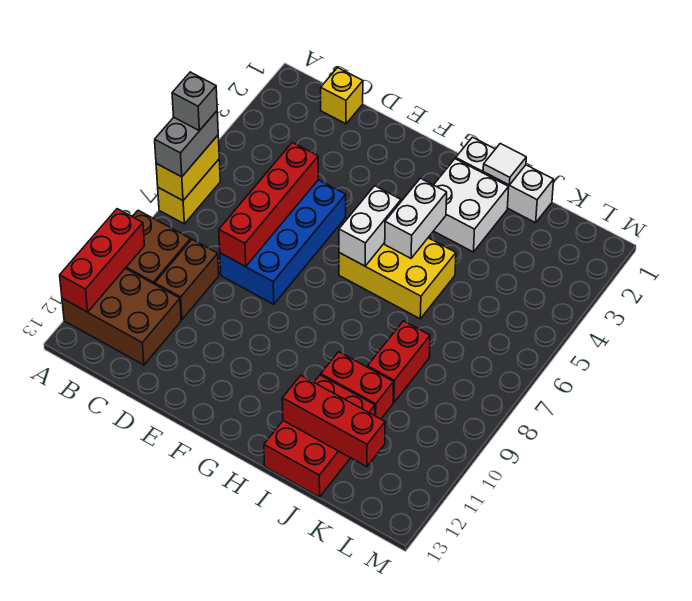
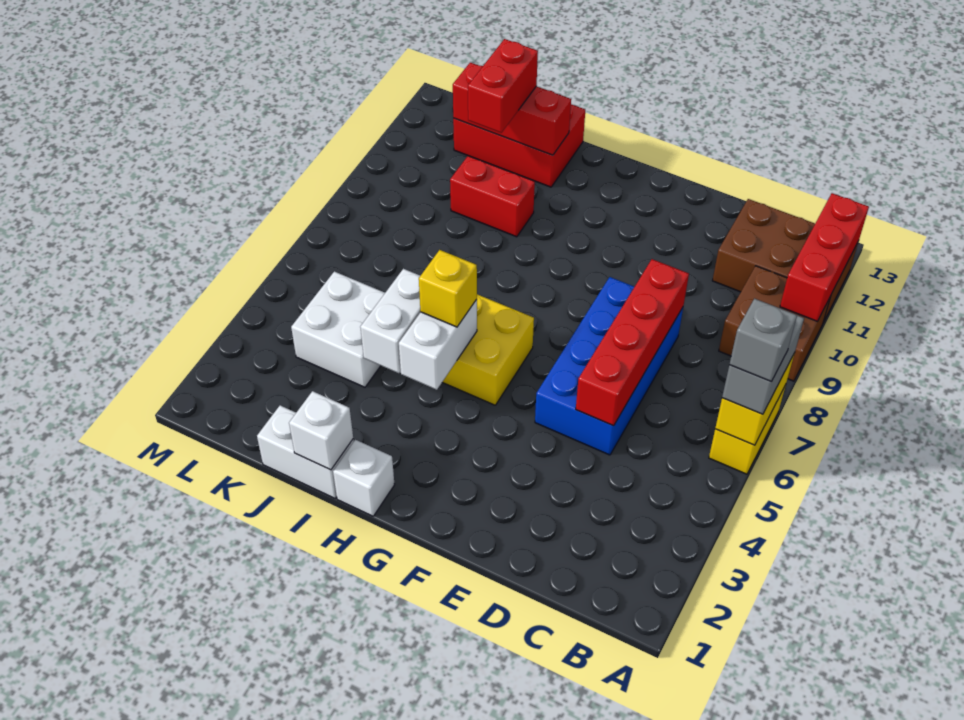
yellow 1x1 brick [321,68,363,124] -> yellow 1x1 brick moved to [419,250,477,327]
brown 1x2 brick [155,240,219,320] -> none
white 1x2 brick [339,186,401,266] -> white 1x2 brick moved to [360,269,420,373]
white 2x2 brick [434,159,509,252] -> white 2x2 brick moved to [291,271,385,387]
white 1x1 tile [483,143,526,185] -> white 1x1 brick [289,391,353,470]
red 2x3 brick [264,375,375,497] -> red 2x3 brick turned to [453,105,585,187]
red 1x2 brick [367,321,430,403] -> red 1x2 brick moved to [468,39,538,133]

